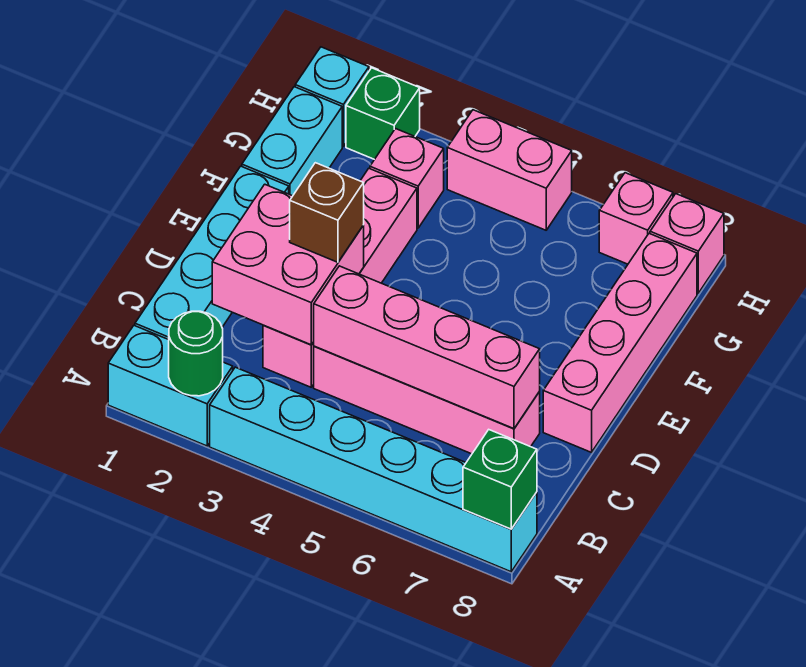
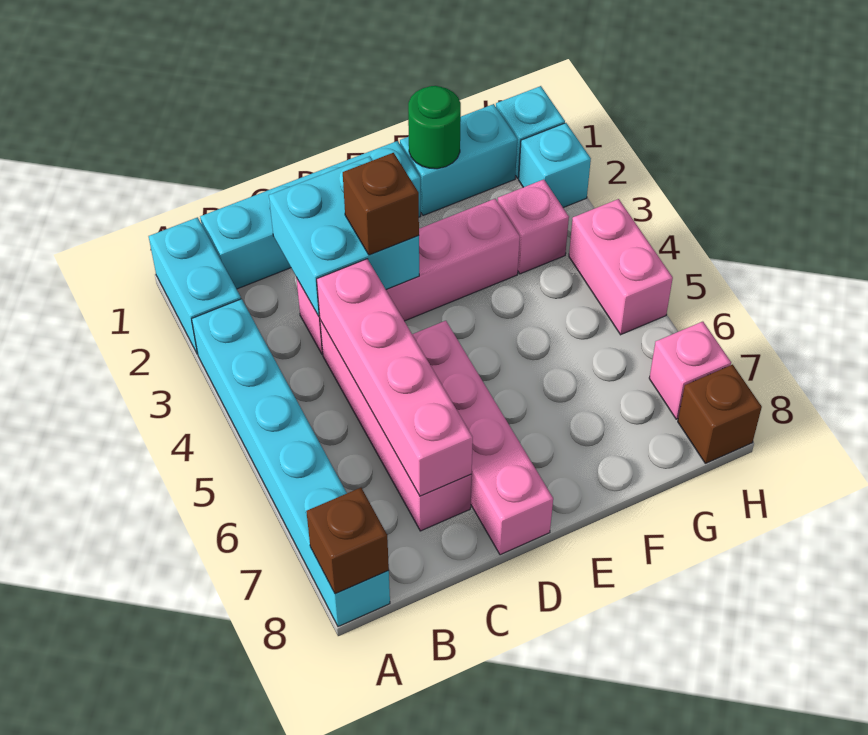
green 1x1 round brick [169,311,223,396] -> green 1x1 round brick moved to [408,86,461,169]
green 1x1 brick [463,430,537,529] -> brown 1x1 brick [306,488,389,594]
pink 2x2 brick [212,184,364,345] -> cyan 2x2 brick [269,156,419,316]
pink 1x4 brick [543,234,697,452] -> pink 1x4 brick turned to [412,321,553,555]
green 1x1 brick [346,68,420,159] -> cyan 1x1 brick [519,123,591,208]
pink 1x1 brick [650,194,724,293] -> brown 1x1 brick [678,365,762,463]

